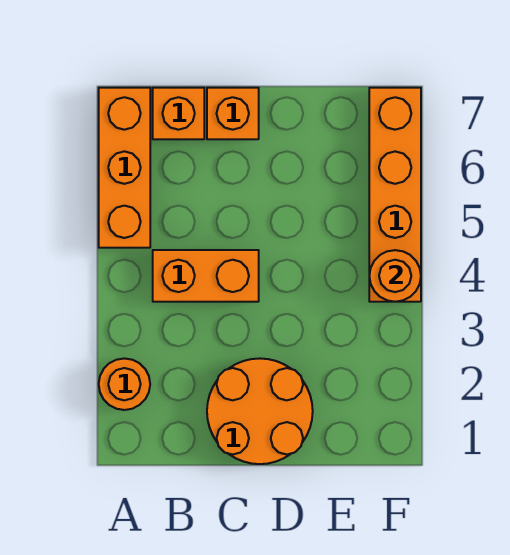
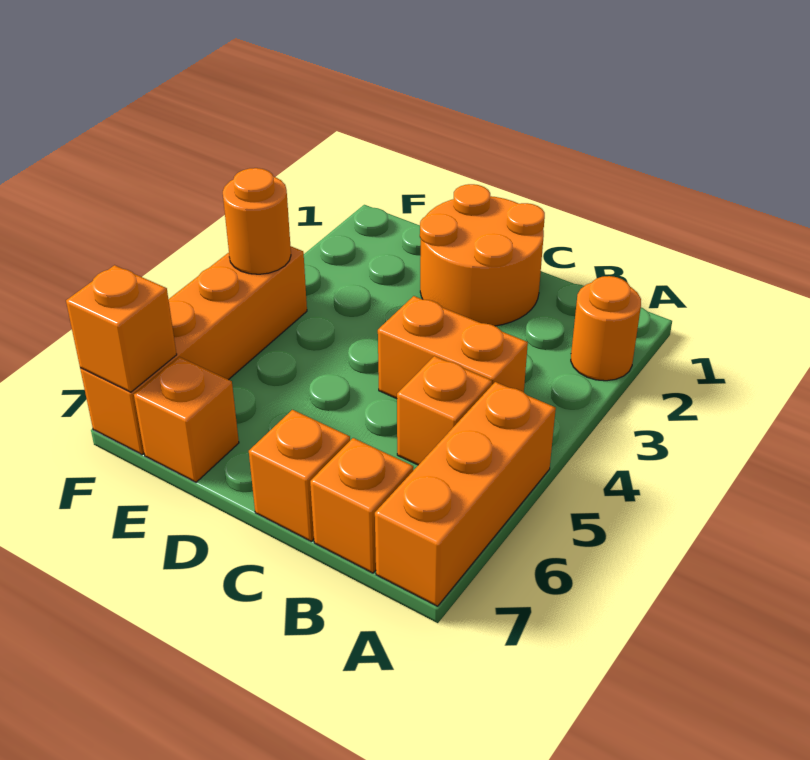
none -> orange 1x1 brick [397,356,492,465]
none -> orange 1x1 brick [134,357,239,482]
none -> orange 1x1 brick [66,265,177,392]

